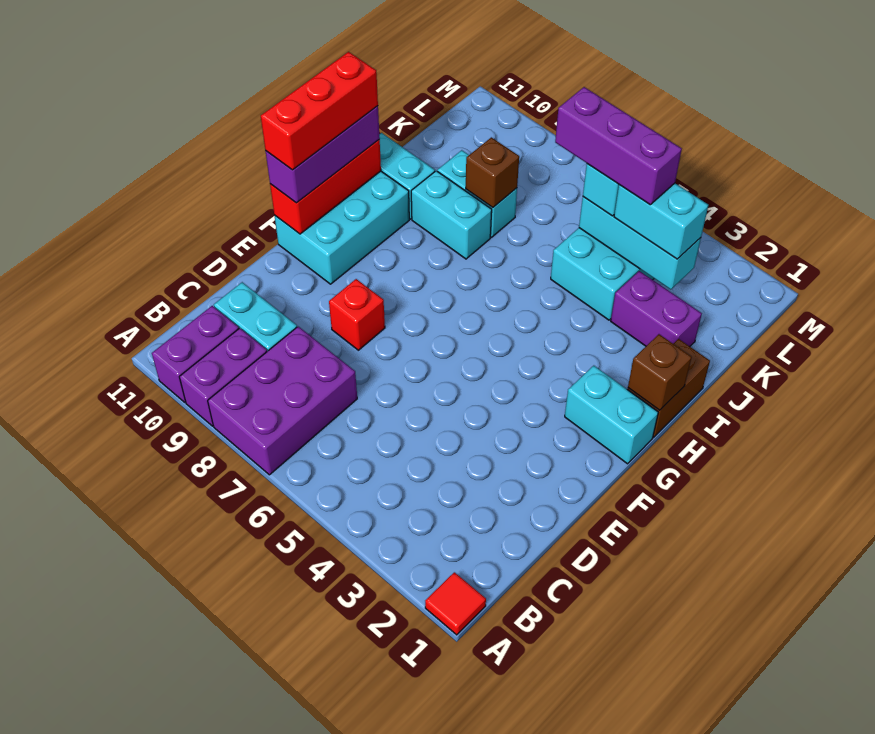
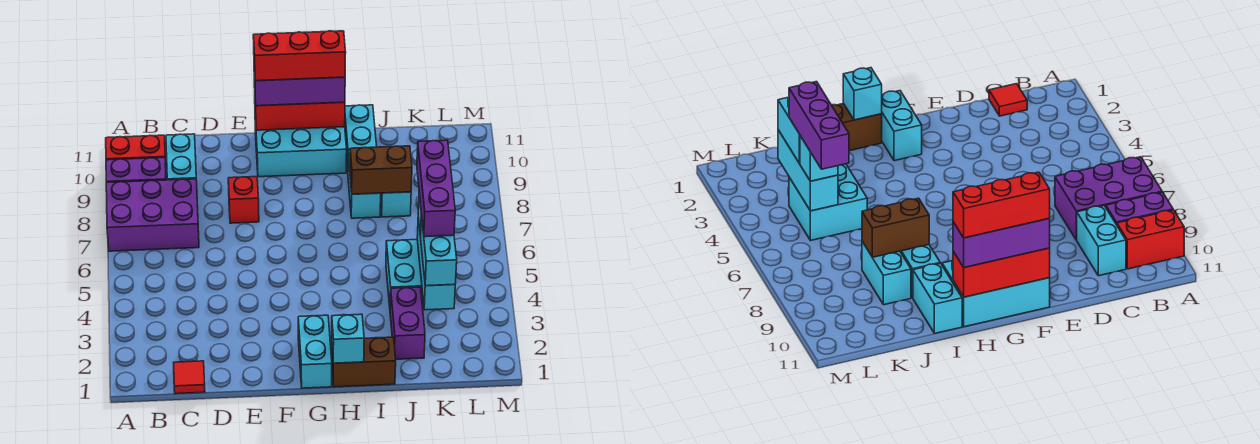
red 1x1 tile [425,572,486,635] -> red 1x1 tile moved to [174,361,205,394]
purple 1x2 brick [152,306,239,402] -> red 1x2 brick [106,135,166,164]
brown 1x1 brick [628,334,692,410] -> cyan 1x1 brick [332,314,364,363]
brown 1x1 brick [466,137,519,208] -> brown 1x2 brick [350,146,412,194]

